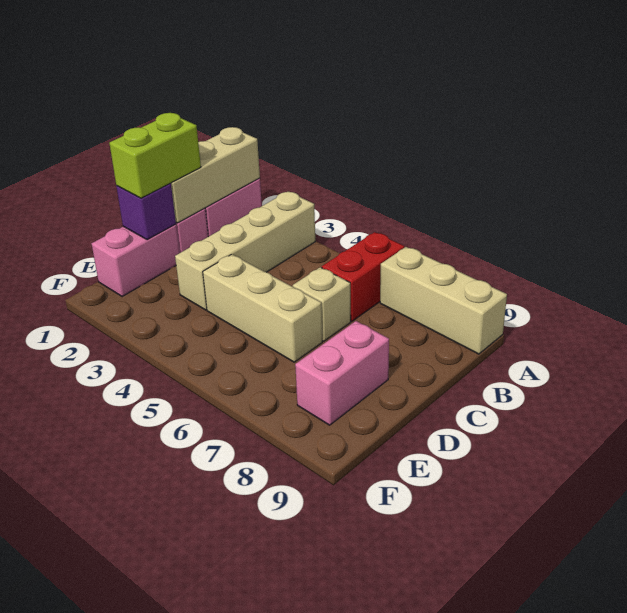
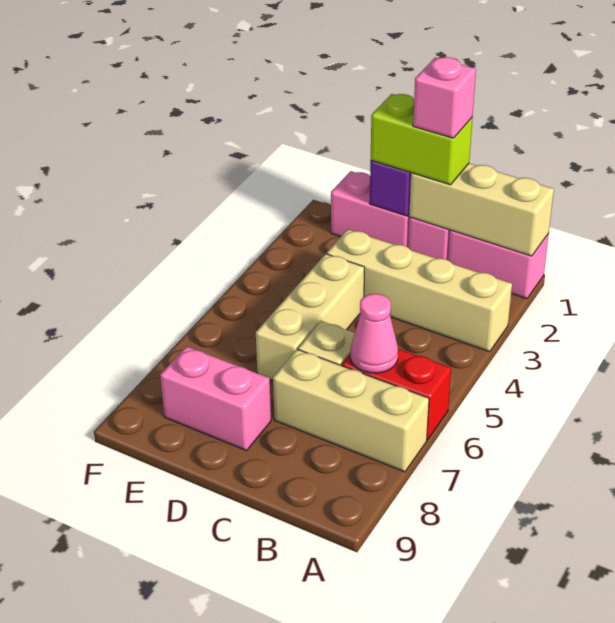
tan 1x3 brick [380,247,507,354] -> tan 1x3 brick turned to [273,349,429,472]
none -> pink 1x1 cone [350,294,398,373]
none -> pink 1x1 brick [413,57,476,138]

